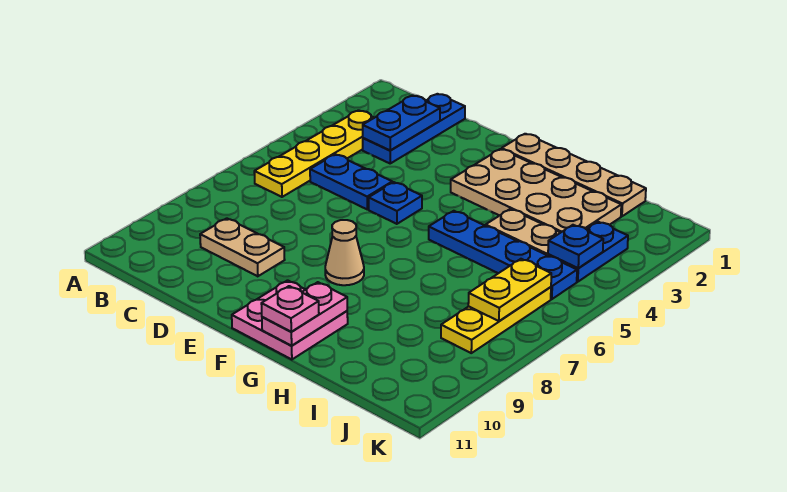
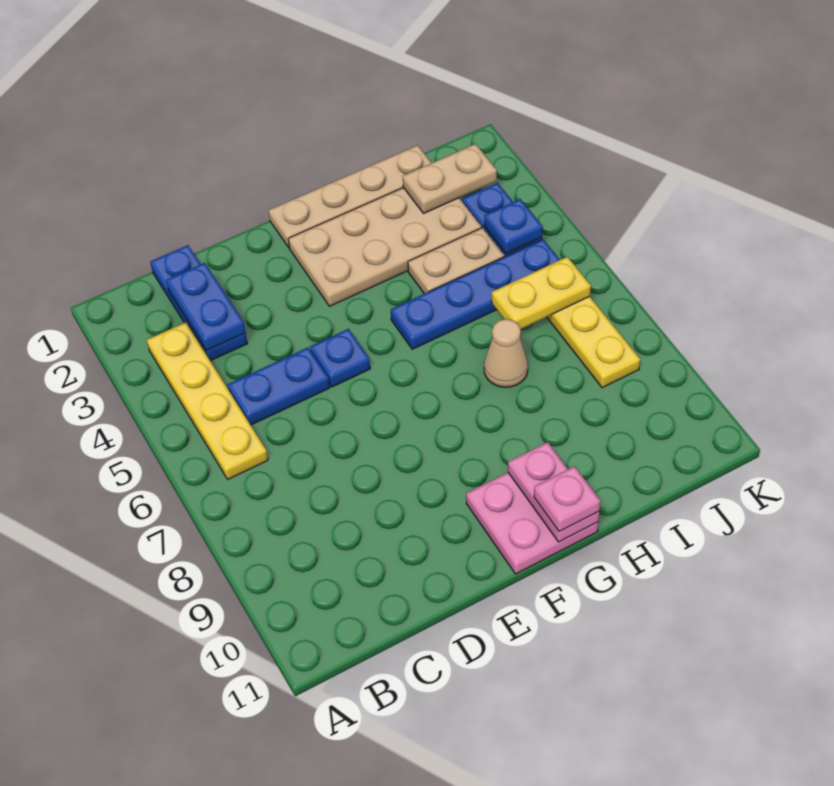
tan 1x2 plate [200,218,285,276] -> tan 1x2 plate moved to [403,144,497,214]
tan 1x1 cone [325,220,364,285] -> tan 1x1 cone moved to [484,319,528,387]
yellow 1x2 plate [468,259,551,321] -> yellow 1x2 plate turned to [492,257,591,329]

